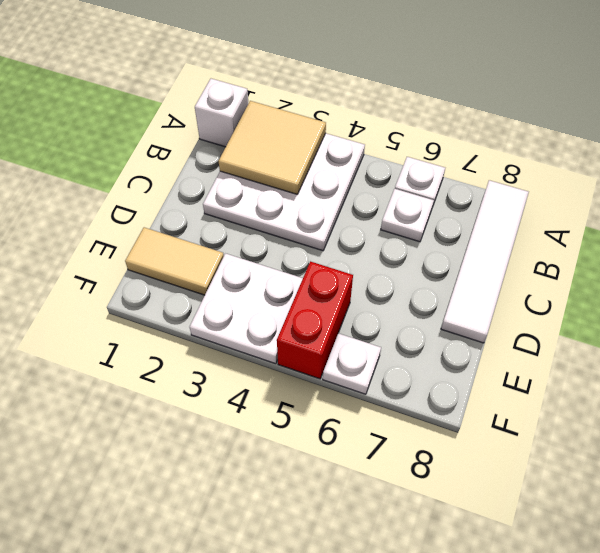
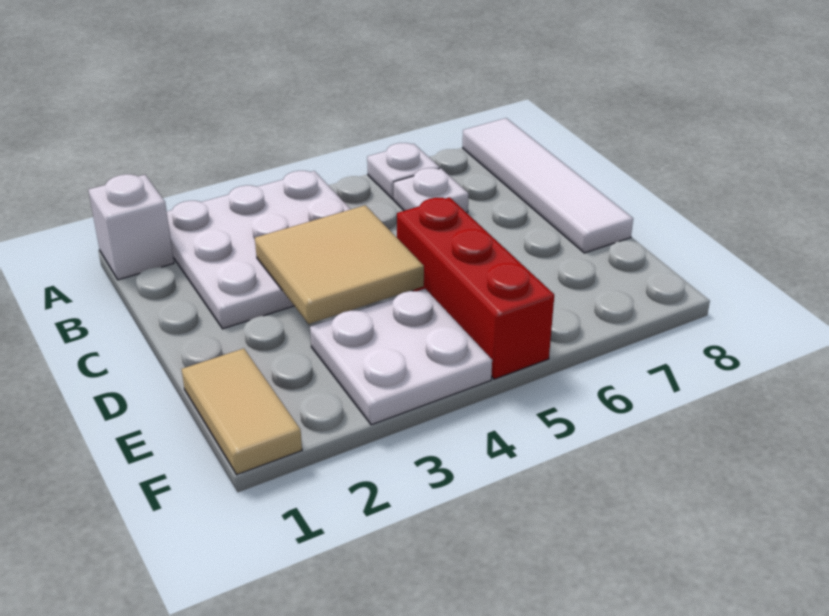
tan 2x2 tile [218,101,326,194] -> tan 2x2 tile moved to [255,205,424,324]
tan 1x2 tile [125,227,224,295] -> tan 1x2 tile turned to [182,348,302,475]
red 1x2 brick [277,261,353,379] -> red 1x3 brick [397,197,554,379]
white 1x1 plate [323,333,381,394] -> none

